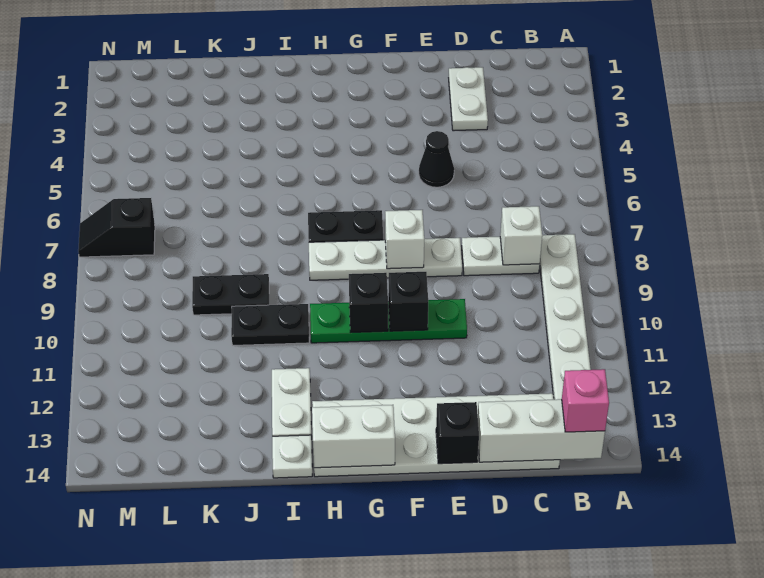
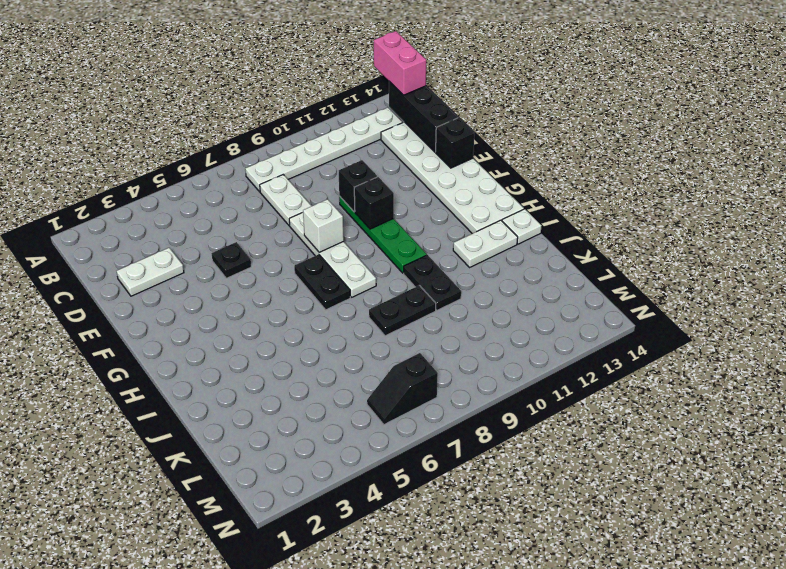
white 1x3 brick [478,399,605,462] -> black 1x3 brick [389,81,458,152]
pink 1x1 brick [562,369,609,432] -> pink 1x2 brick [374,31,426,95]
white 1x1 brick [500,206,542,265] -> none
black 1x1 cone [419,131,454,187] -> black 1x1 plate [212,242,251,278]
black 1x1 brick [349,273,388,333] -> black 1x1 brick moved to [339,160,377,212]
white 1x2 brick [312,405,395,468] -> none
black 1x2 plate [192,274,269,315] -> black 1x2 plate turned to [369,285,436,336]
black 1x2 slope [78,198,155,257] -> black 1x2 slope turned to [367,353,438,425]

